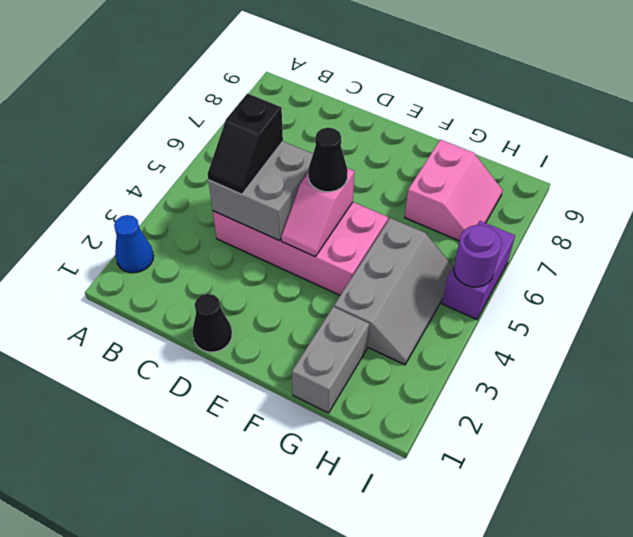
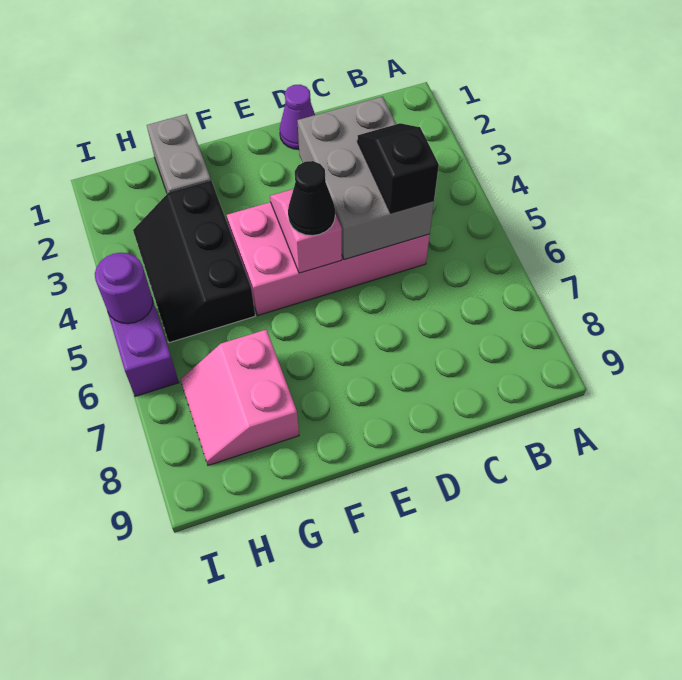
blue 1x1 cone [114,215,154,273] -> none
grey 2x2 brick [208,141,313,241] -> grey 2x3 brick [297,96,434,260]
black 1x1 cone [192,294,232,352] -> purple 1x1 cone [280,85,315,149]
grey 2x3 slope [334,218,453,365] -> black 2x3 slope [133,181,255,343]

